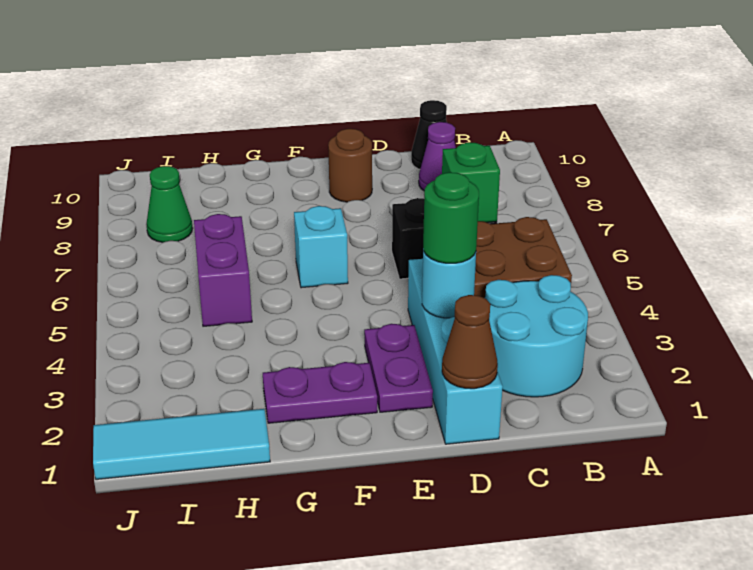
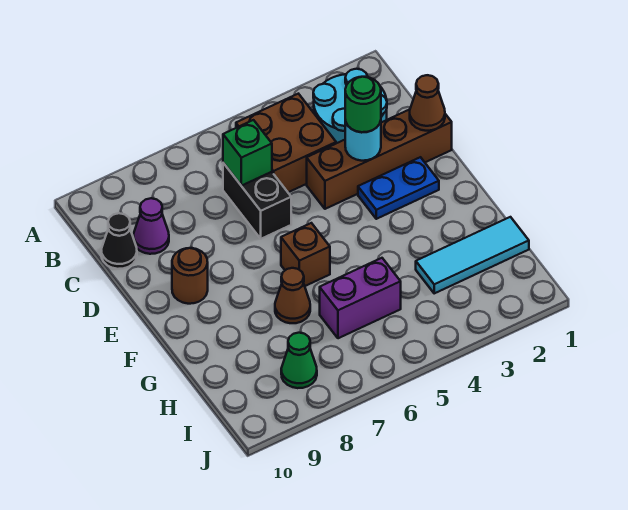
cyan 1x4 brick [408,259,503,444] -> brown 1x4 brick [307,109,452,209]
purple 1x2 plate [364,324,433,412] -> blue 1x2 plate [358,157,439,219]
purple 1x2 plate [263,362,377,423] -> none
cyan 1x1 brick [294,206,348,288] -> brown 1x1 brick [281,223,330,286]
none -> brown 1x1 cone [275,268,310,323]
cyan 1x3 tile [93,409,270,479] -> cyan 1x3 tile turned to [416,217,529,293]

